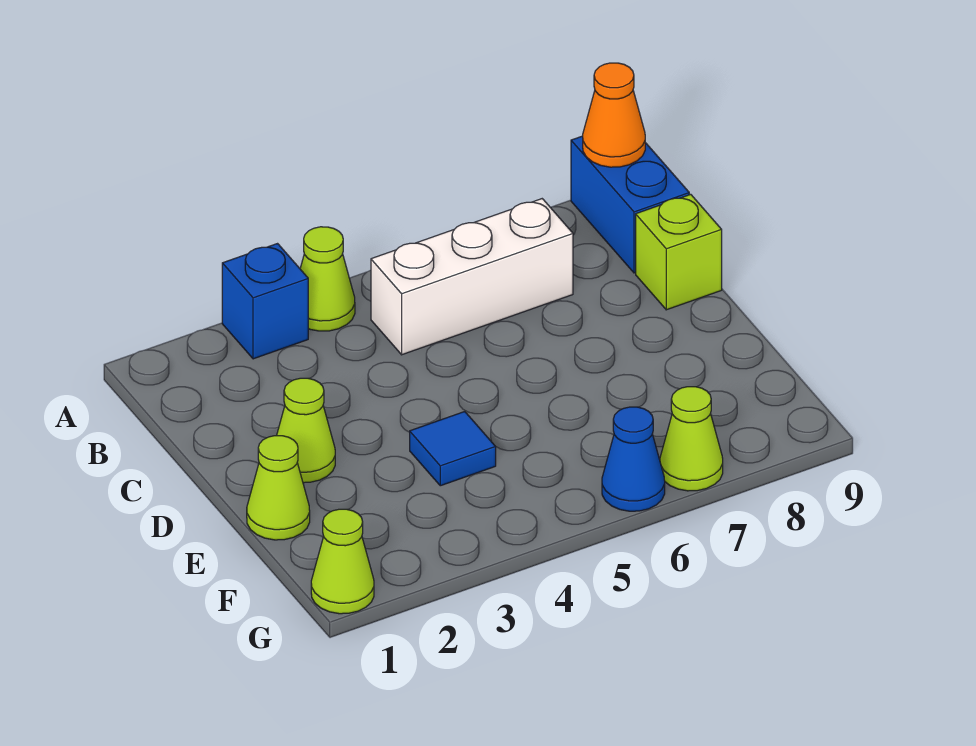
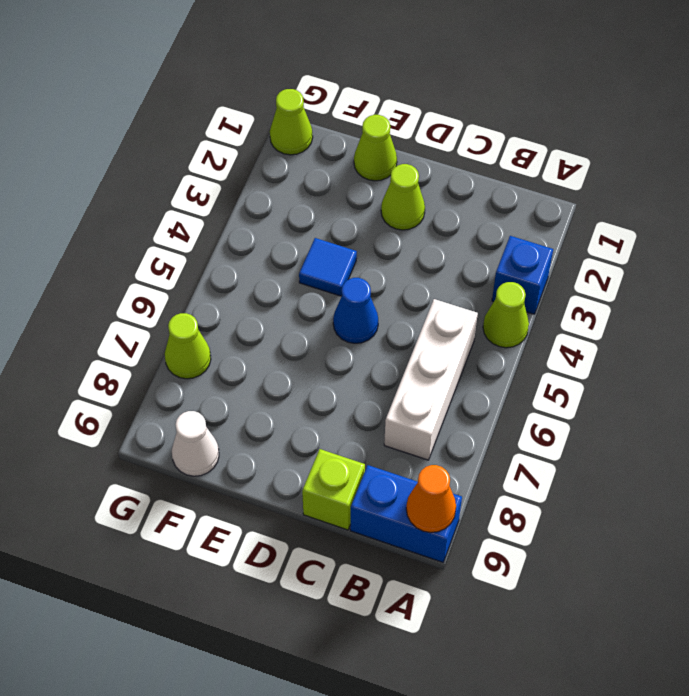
none -> white 1x1 cone [172,411,219,476]
blue 1x1 cone [602,407,665,511] -> blue 1x1 cone moved to [333,278,378,343]

